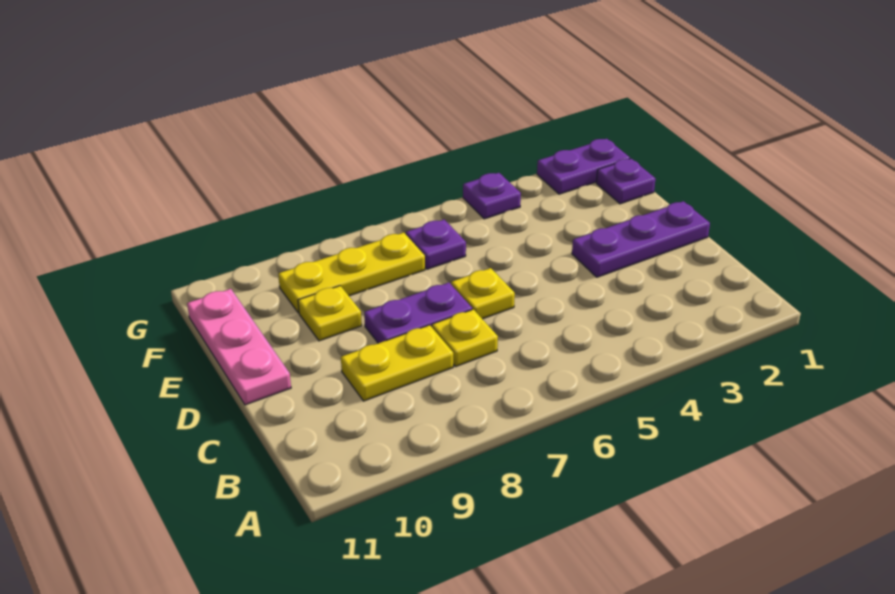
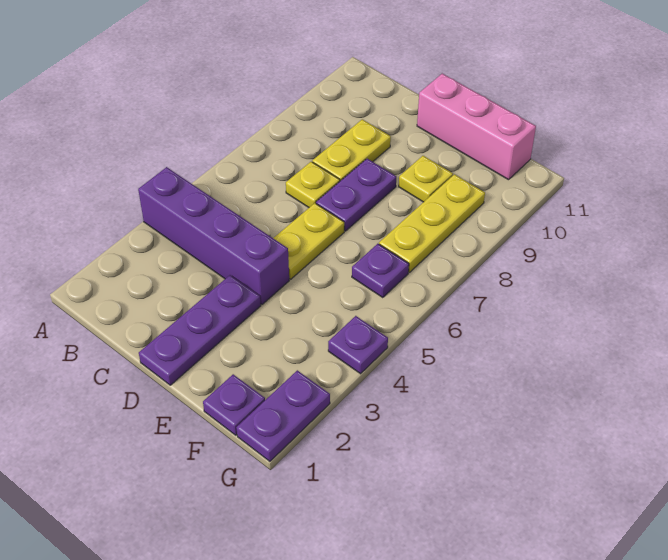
none -> purple 1x4 brick [138,167,289,304]
yellow 1x1 plate [451,268,515,319] -> yellow 1x2 plate [273,203,344,279]
pink 1x3 plate [187,289,291,405] -> pink 1x3 brick [417,74,536,180]

